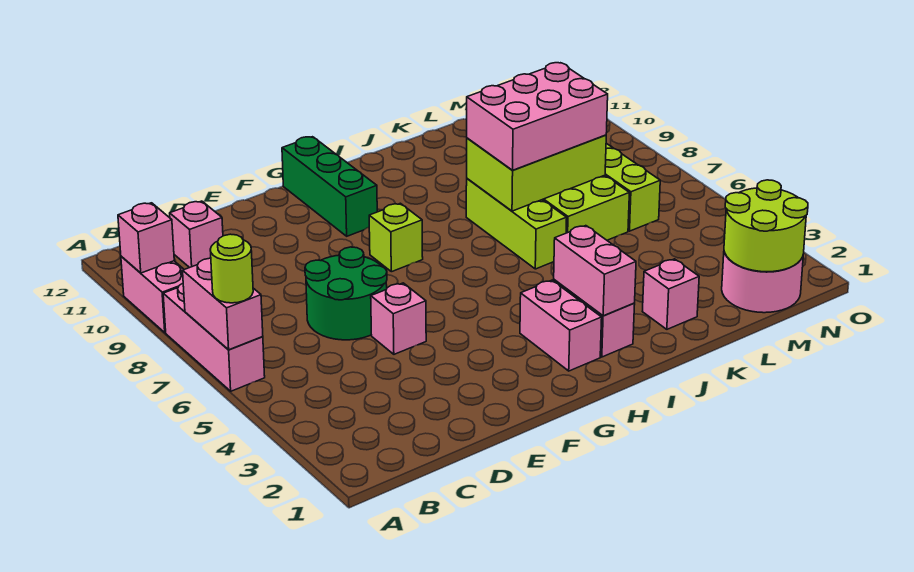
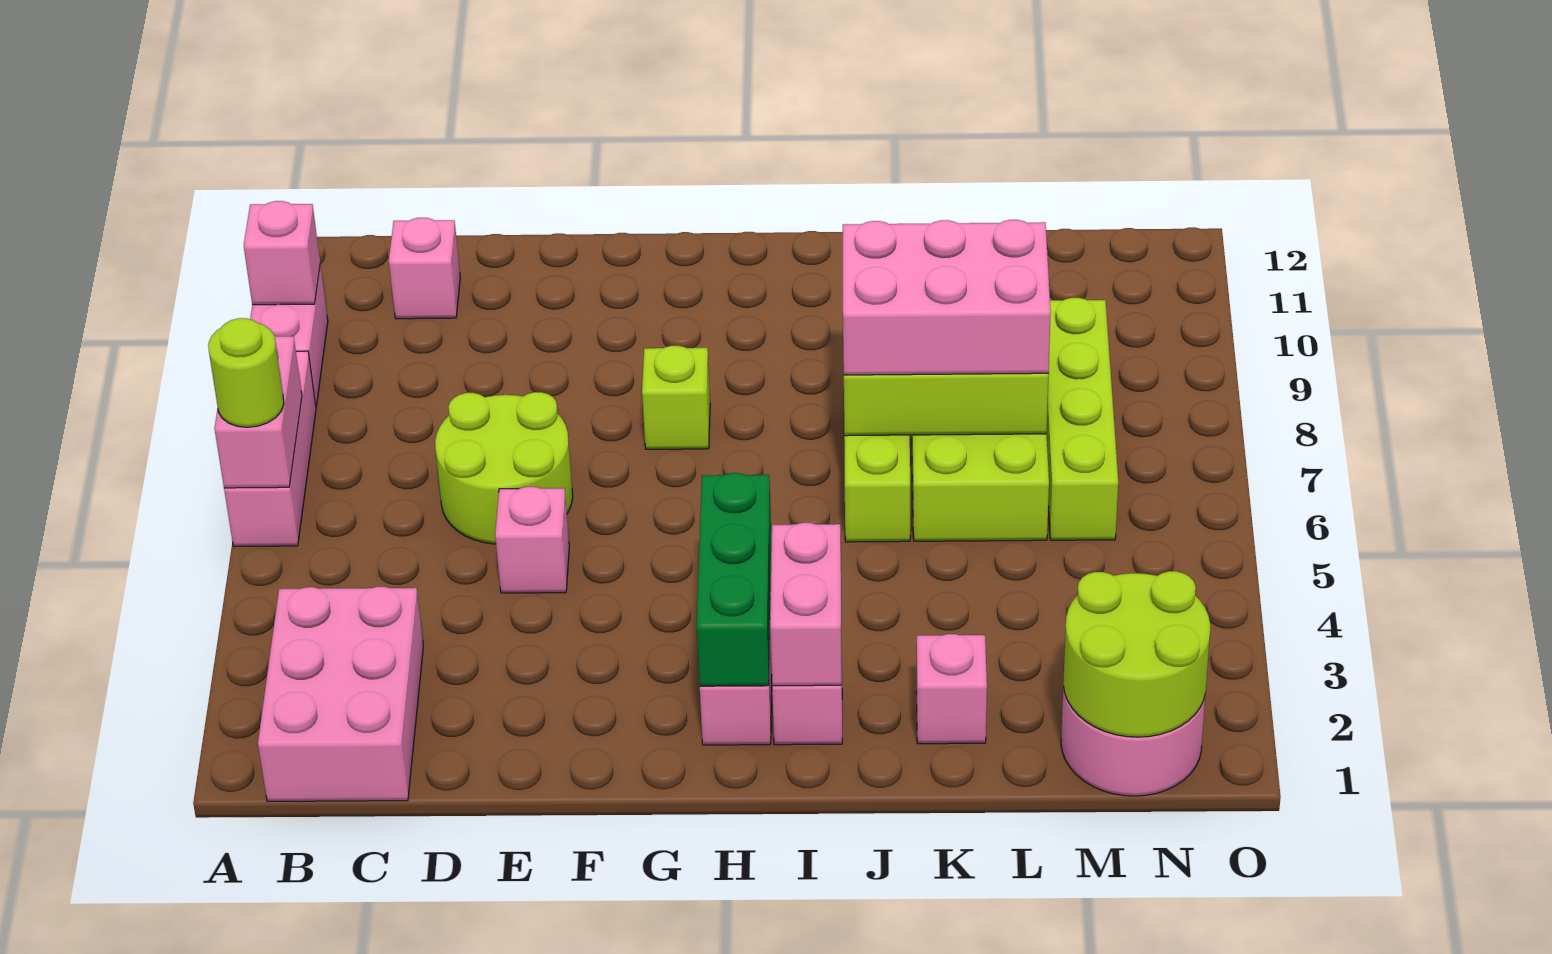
none -> pink 2x3 brick [258,587,423,801]
green 2x2 round brick [305,247,387,340] -> lime 2x2 round brick [435,392,573,544]
green 1x3 brick [282,137,377,236] -> green 1x3 brick moved to [697,473,771,686]

